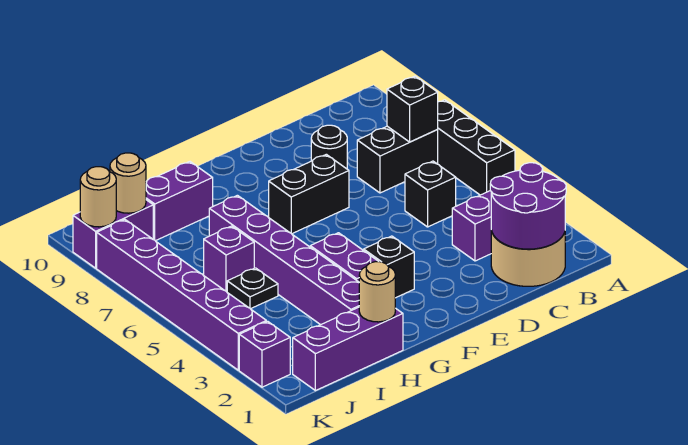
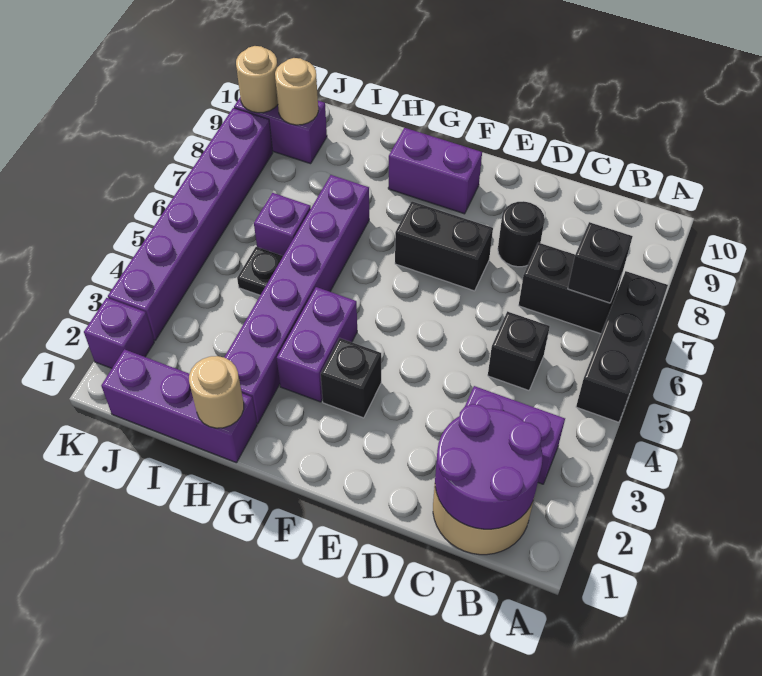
purple 1x2 brick [146,162,213,241] -> purple 1x2 brick moved to [388,128,482,214]

